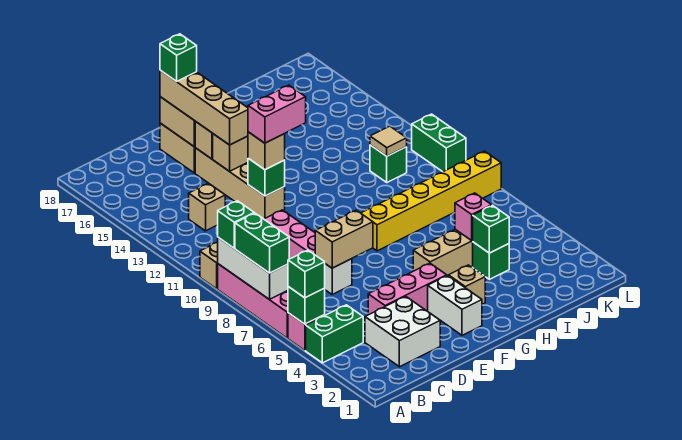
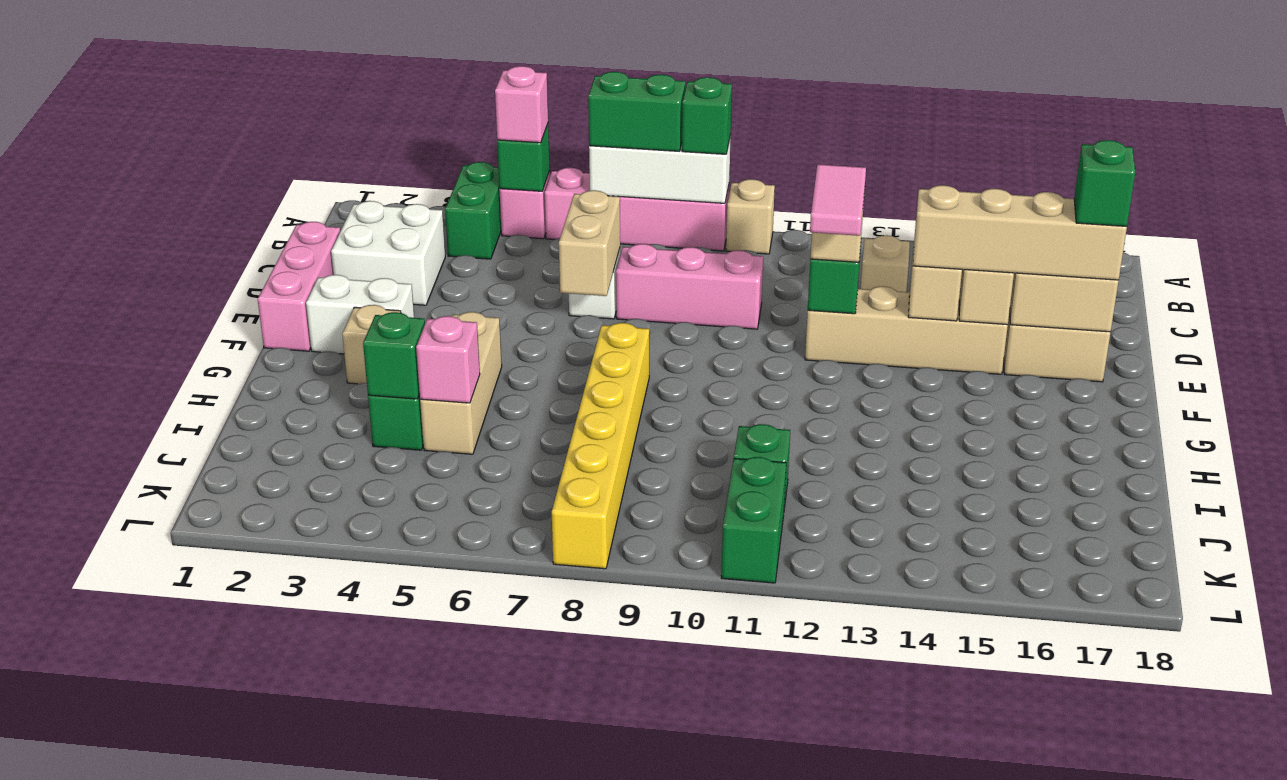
green 1x1 brick [288,250,325,298] -> pink 1x1 brick [495,66,548,143]
pink 1x3 brick [368,263,447,315] -> pink 1x3 brick moved to [258,222,340,351]
pink 1x2 brick [248,85,306,143] -> pink 1x2 tile [810,164,866,236]
tan 1x1 tile [370,126,407,156] -> none
green 1x2 brick [412,114,466,172] -> green 1x2 brick turned to [721,457,786,583]

